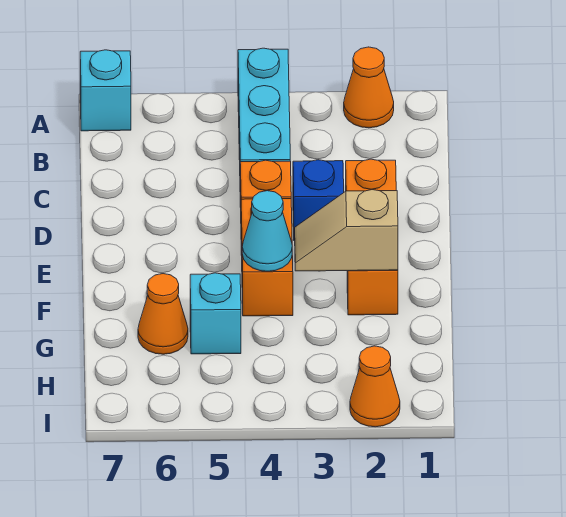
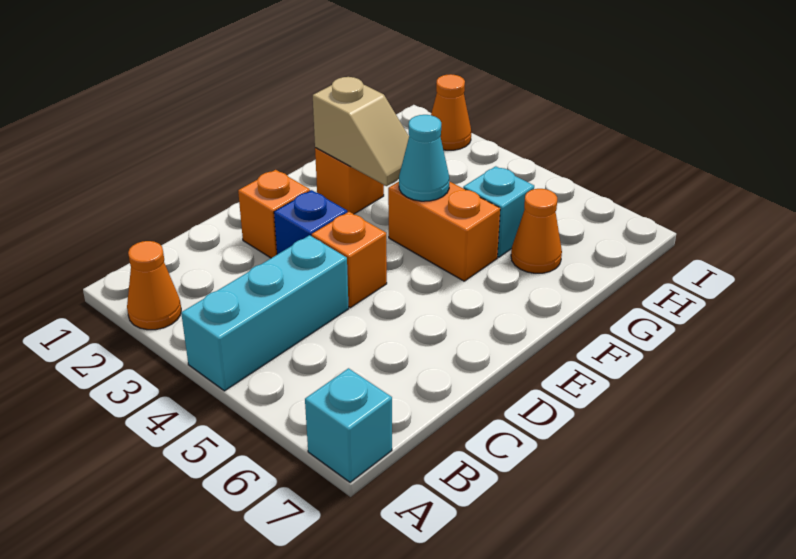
orange 1x2 brick [241,199,293,316] -> orange 1x2 brick turned to [388,181,500,281]

